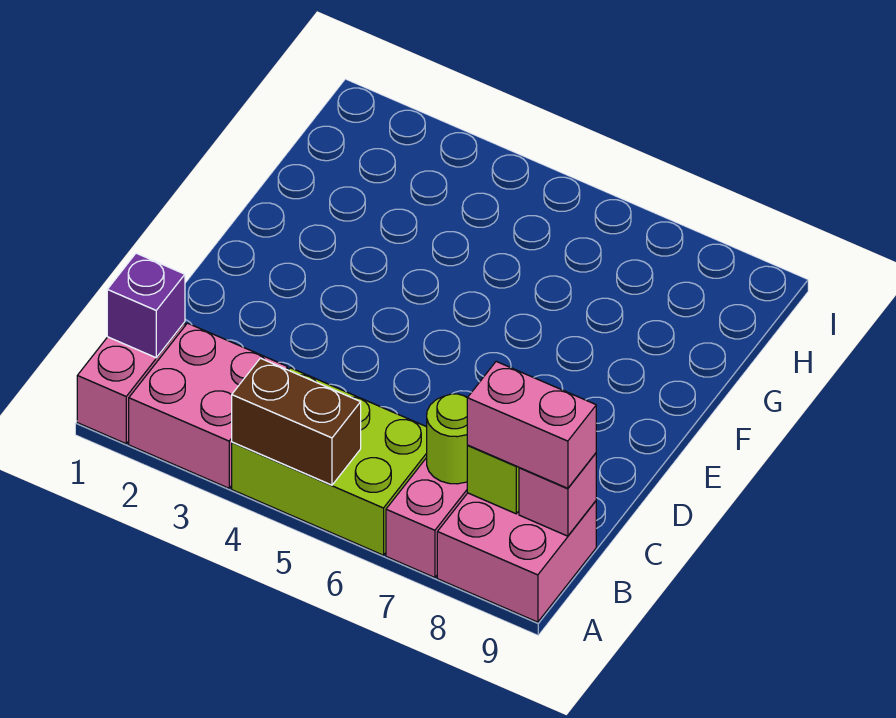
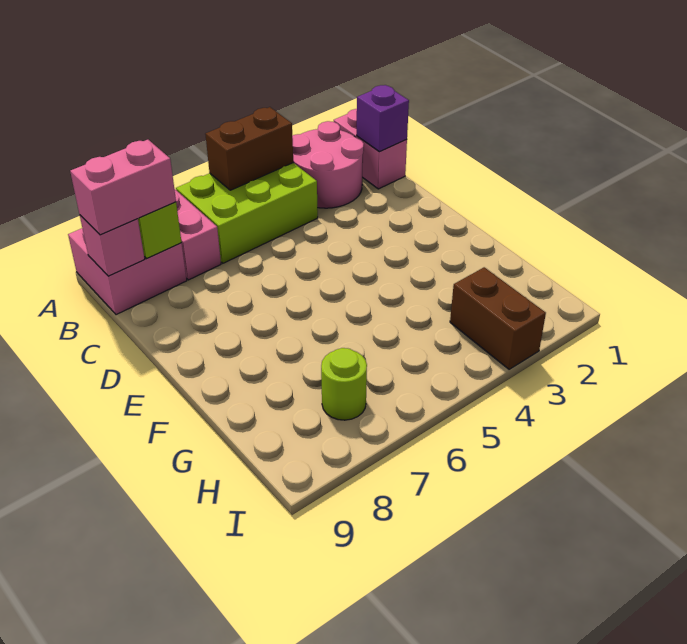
pink 2x2 brick [129,323,288,488] -> pink 2x2 round brick [292,121,364,208]
lime 1x1 round brick [427,394,468,484] -> lime 1x1 round brick moved to [321,348,367,420]
none -> brown 1x2 brick [450,267,546,369]

